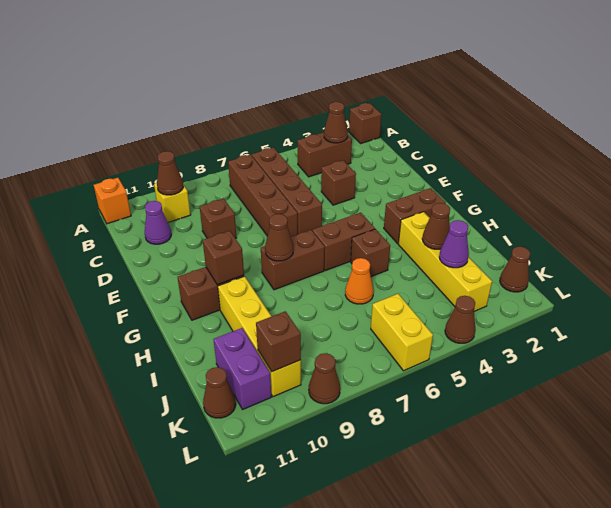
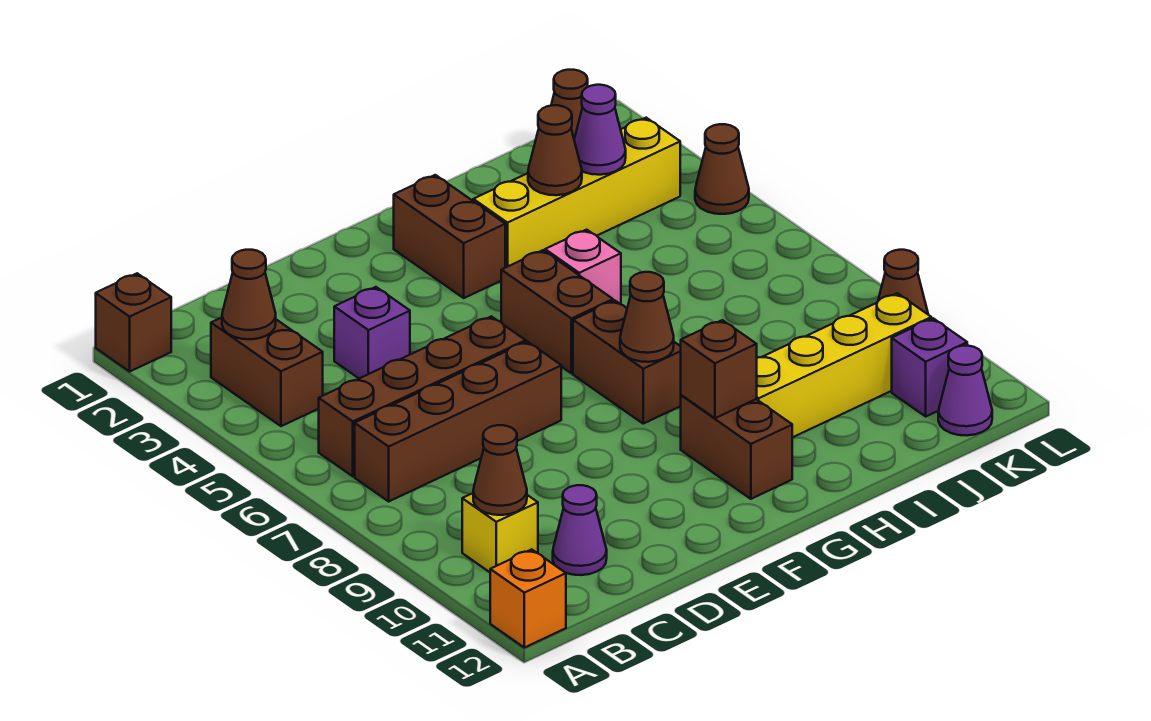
brown 1x1 brick [321,160,356,205] -> purple 1x1 brick [334,287,410,378]
brown 1x1 brick [200,199,236,239] -> none
brown 1x1 brick [351,229,390,277] -> pink 1x1 brick [545,230,621,304]
orange 1x1 cone [345,258,374,304] -> none
purple 1x2 brick [214,328,271,410] -> purple 1x1 brick [892,318,967,416]
yellow 1x2 brick [371,294,433,371] -> none
brown 1x1 brick [256,311,301,372] -> none
brown 1x1 cone [203,367,236,418] -> purple 1x1 cone [938,346,992,436]

